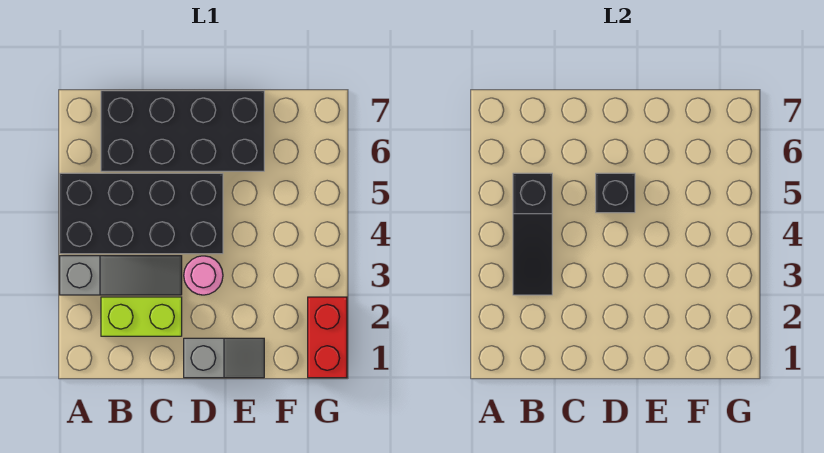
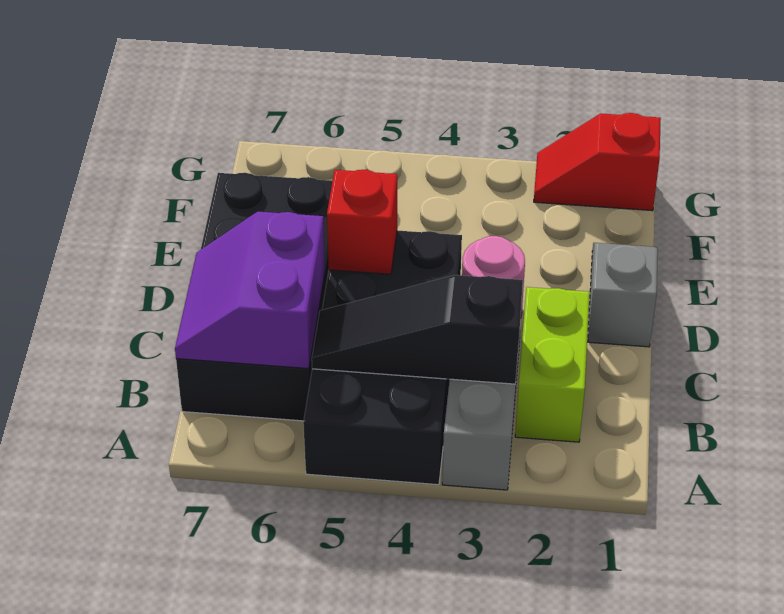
black 1x3 slope [513,173,552,295] -> black 1x3 slope turned to [312,275,523,384]
none -> purple 2x2 slope [175,212,325,369]
black 1x1 brick [596,173,635,213] -> red 1x1 brick [327,170,397,274]
red 1x2 brick [308,297,347,378] -> red 1x2 slope [534,113,661,211]

